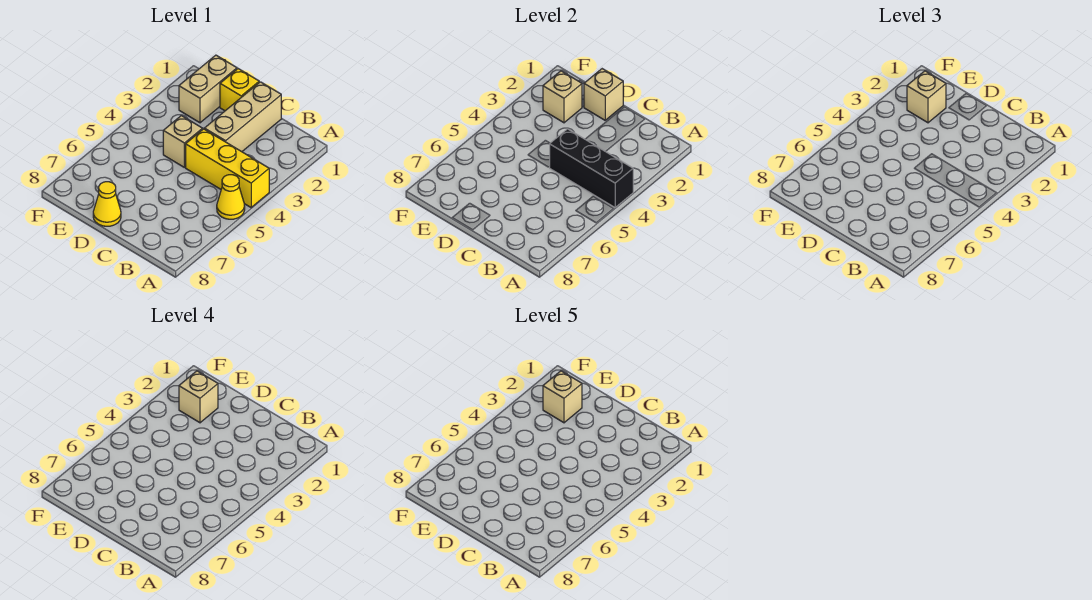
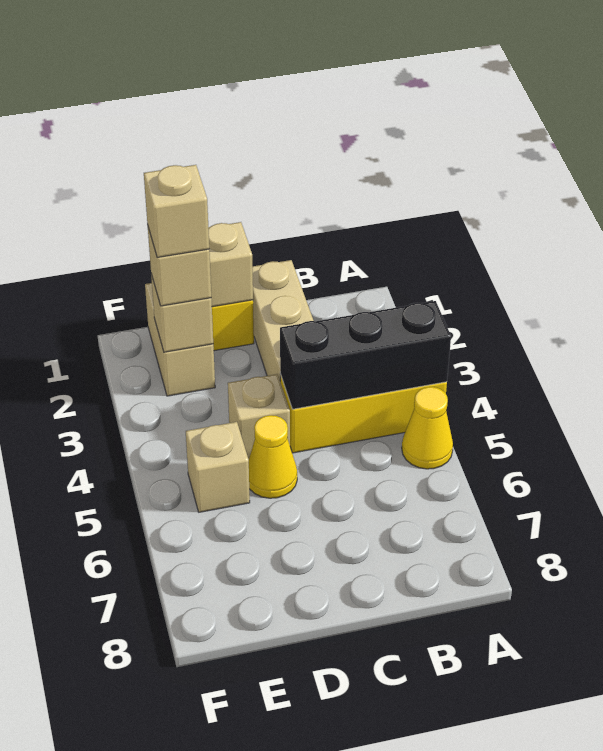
yellow 1x1 cone [93,182,121,226] -> yellow 1x1 cone moved to [249,415,297,498]
tan 1x1 brick [543,371,582,423] -> tan 1x1 brick moved to [186,422,250,512]

